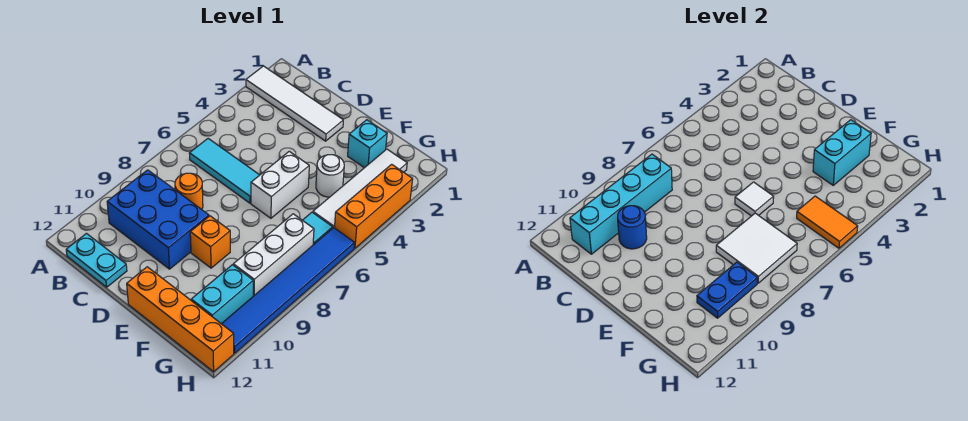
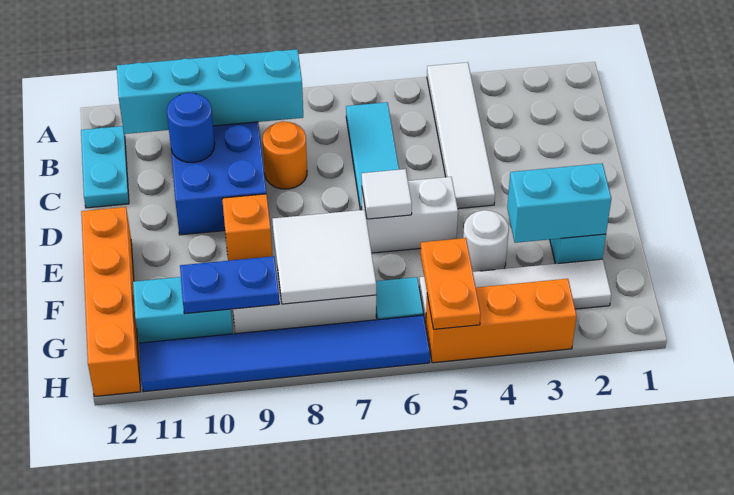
white 1x4 tile [246,66,343,141] -> white 1x4 tile moved to [427,62,495,209]
orange 1x2 tile [797,196,858,248] -> orange 1x2 plate [420,238,481,329]

